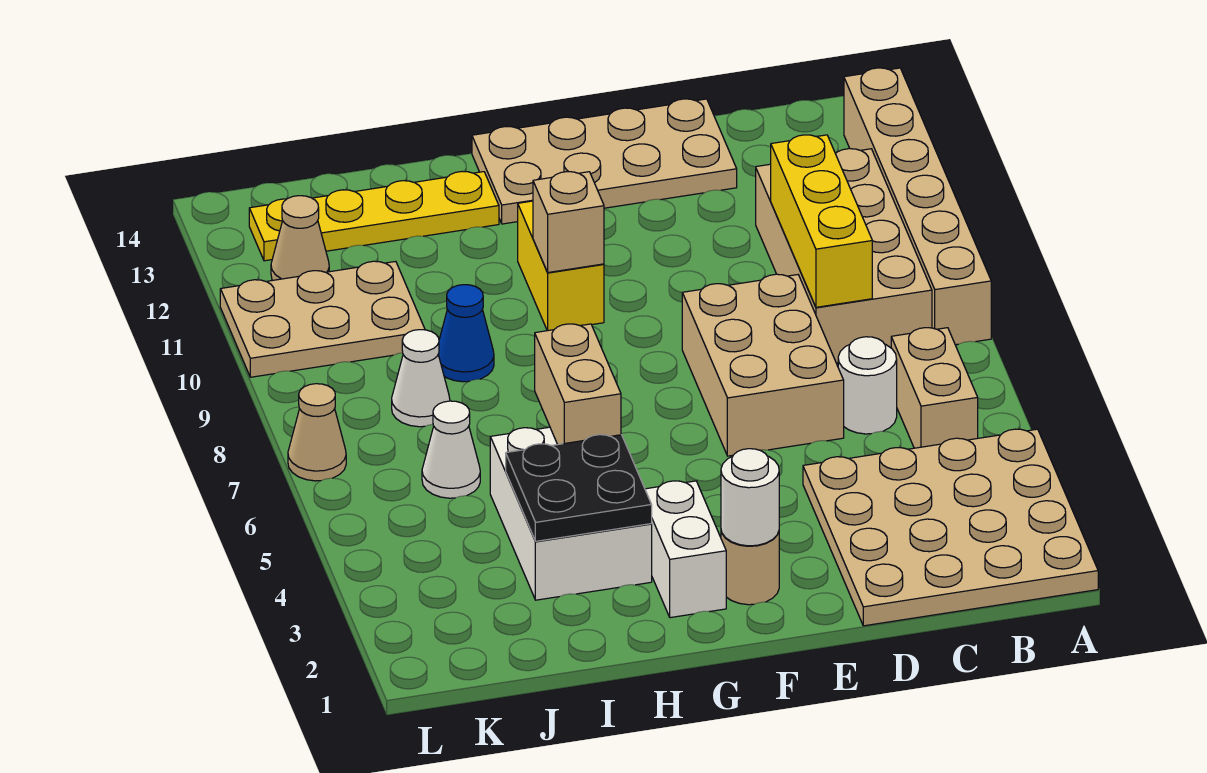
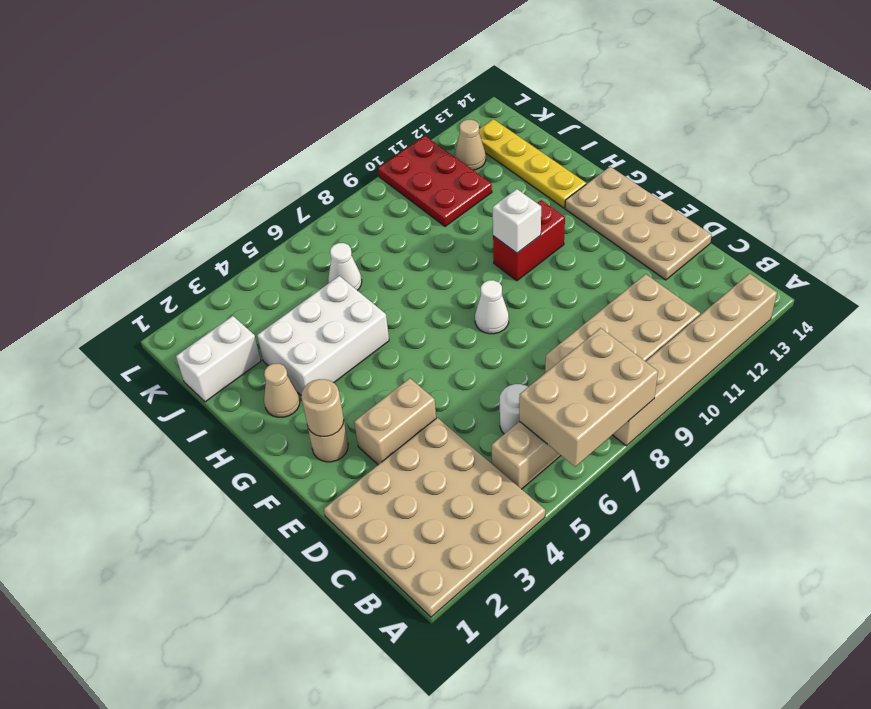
yellow 1x3 brick [771,135,872,307] -> none
tan 2x3 brick [682,274,844,456] -> tan 2x3 brick moved to [519,328,658,467]
white 1x1 round brick [721,449,779,546] -> tan 1x1 round brick [301,379,344,436]
white 1x2 brick [645,481,726,618] -> white 1x2 brick moved to [176,316,261,402]
yellow 1x2 brick [518,201,604,331] -> red 1x2 brick [493,200,565,281]
tan 1x1 brick [533,172,604,272] -> white 1x1 brick [493,189,541,253]
black 2x2 plate [506,435,652,541] -> none
tan 1x2 brick [535,324,621,445] -> tan 1x2 brick moved to [354,378,436,465]
blue 1x1 cone [438,285,494,382] -> none
white 1x1 cone [392,330,450,427] -> white 1x1 cone moved to [475,280,509,334]
tan 2x3 plate [220,261,425,377] -> red 2x3 plate [378,136,492,226]
tan 1x1 cone [288,384,346,481] -> tan 1x1 cone moved to [264,364,300,417]

